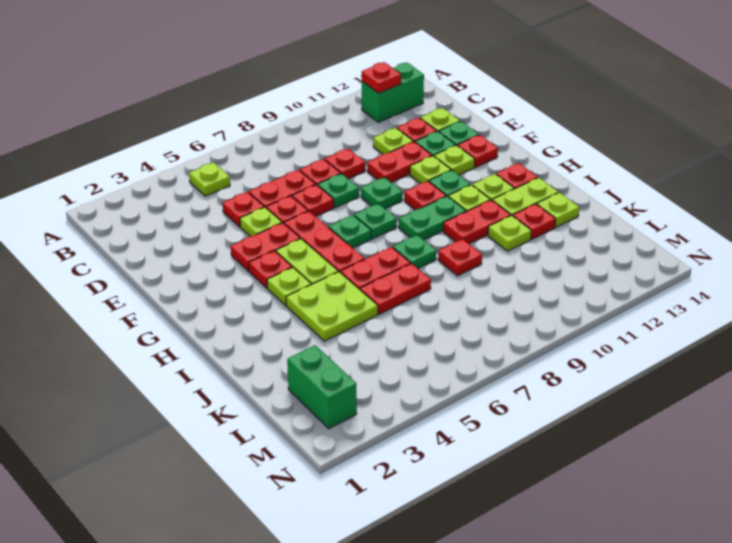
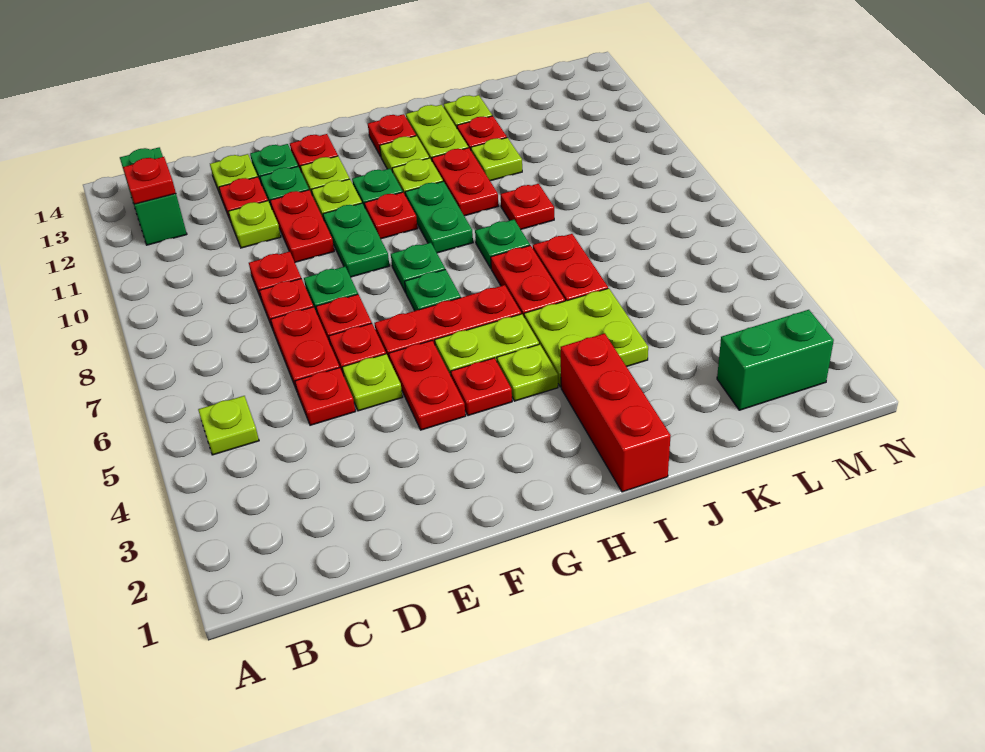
green 1x1 plate [361,177,402,209] -> green 1x2 plate [323,203,390,277]
none -> red 1x3 brick [561,333,671,492]

